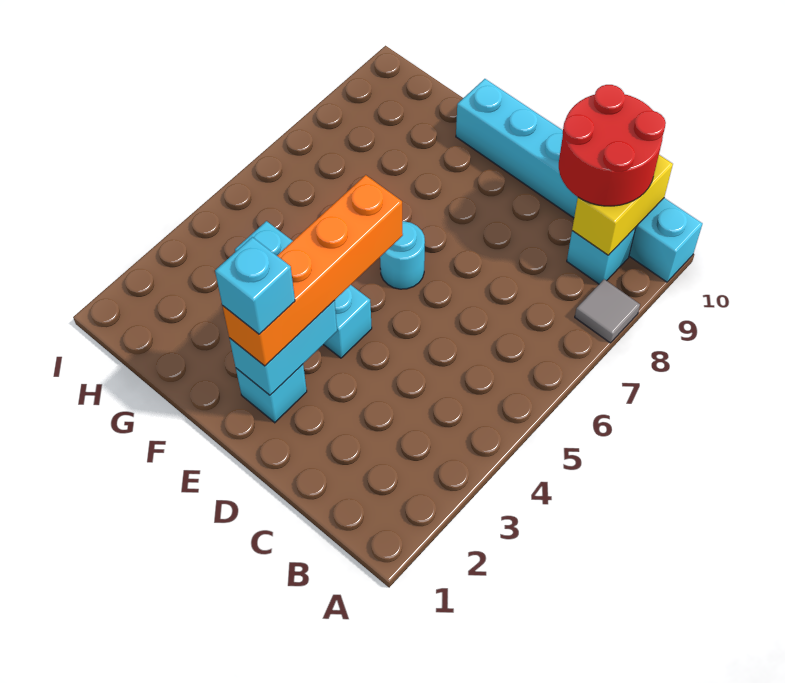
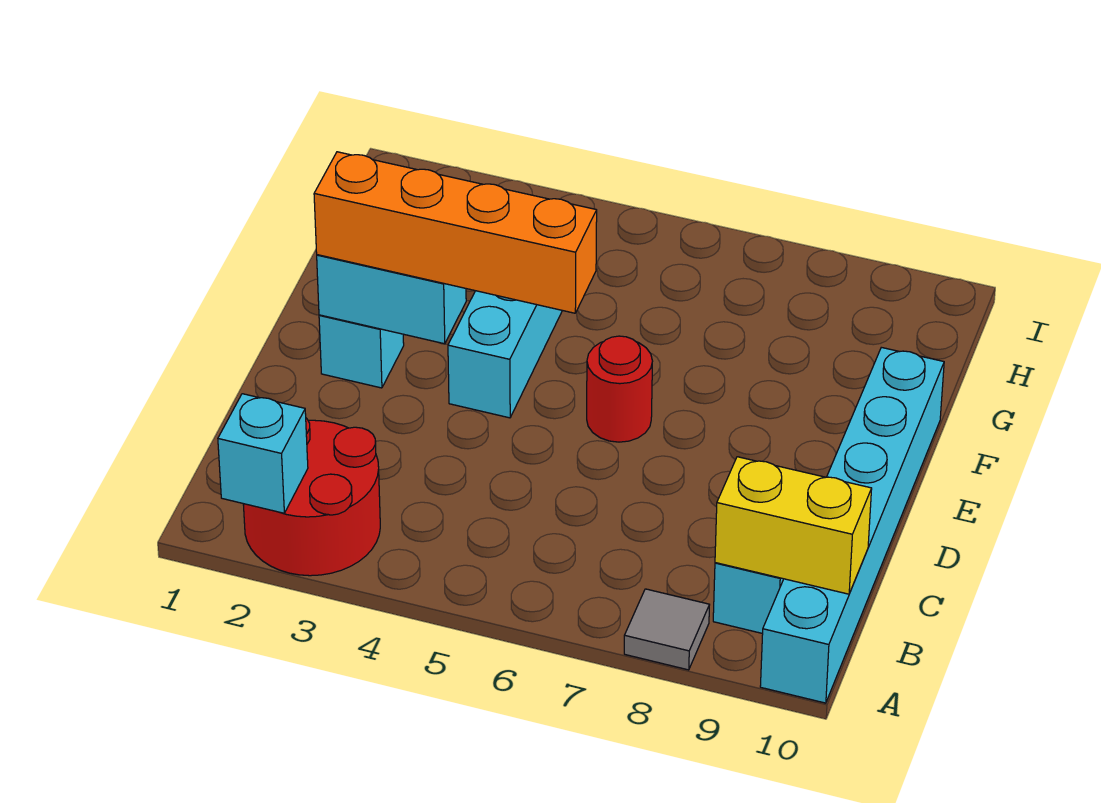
red 2x2 round brick [559,85,666,206] -> red 2x2 round brick moved to [243,418,380,576]
cyan 1x1 brick [215,237,295,334] -> cyan 1x1 brick moved to [218,394,308,513]
cyan 1x1 round brick [380,221,425,289] -> red 1x1 round brick [587,336,652,442]

